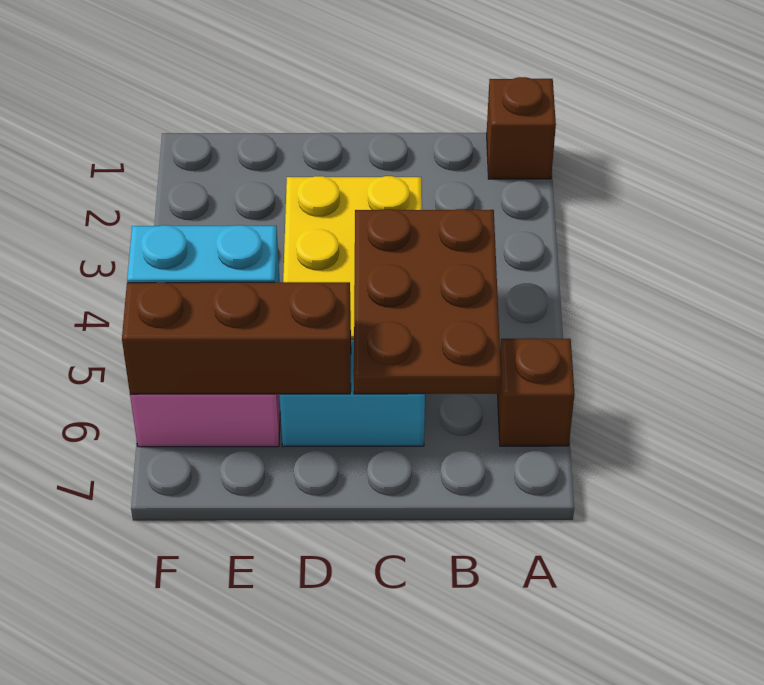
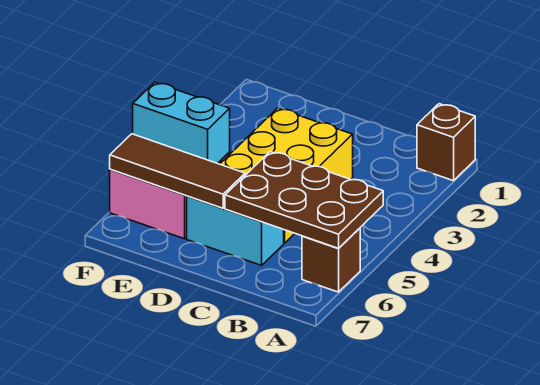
brown 2x3 plate [354,209,501,394] -> brown 2x3 plate turned to [225,152,383,249]
brown 1x3 brick [122,282,351,394] -> brown 1x3 tile [110,134,245,208]

